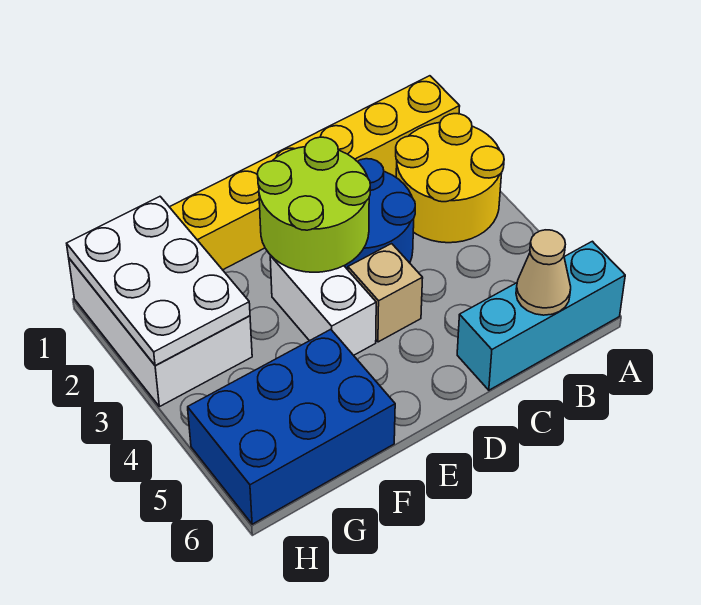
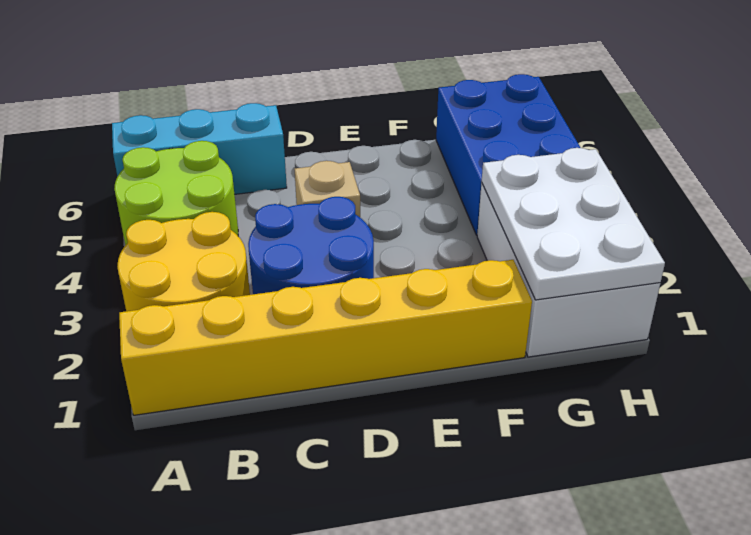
tan 1x1 cone [516,230,571,315] -> none
lime 2x2 round brick [258,137,370,272] -> lime 2x2 round brick moved to [114,141,238,245]
white 1x2 brick [270,256,376,355] -> none
blue 2x3 brick [188,329,395,524] -> blue 2x3 brick turned to [436,74,580,235]

